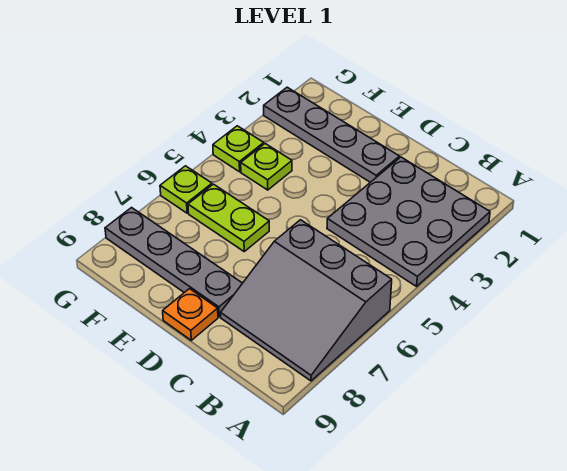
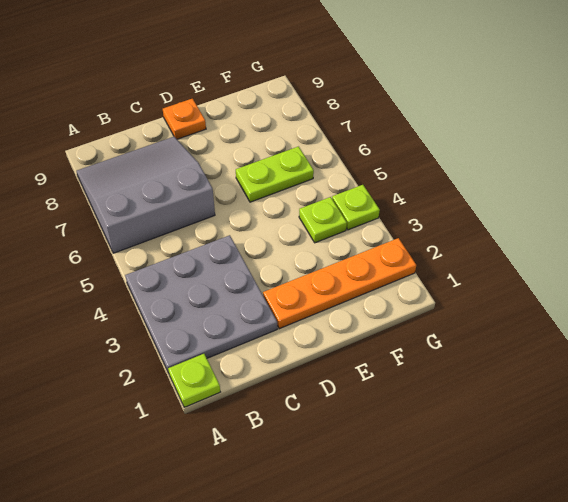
grey 1x4 plate [264,87,399,182] -> orange 1x4 plate [263,238,416,329]
grey 1x4 plate [105,208,242,317] -> none
lime 1x1 plate [160,166,212,213] -> lime 1x1 plate moved to [168,354,220,407]

